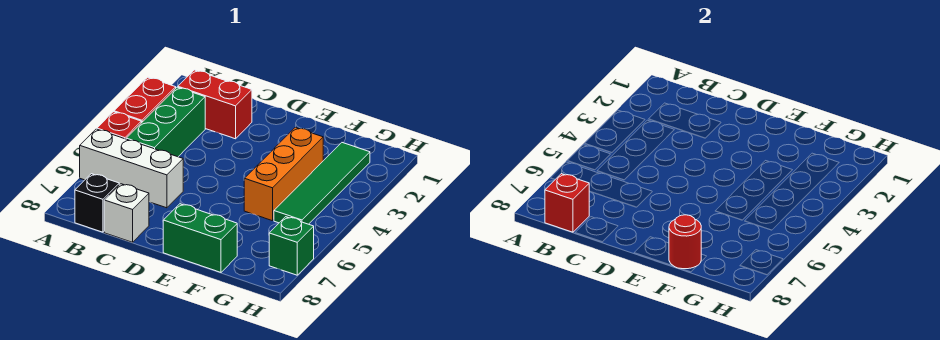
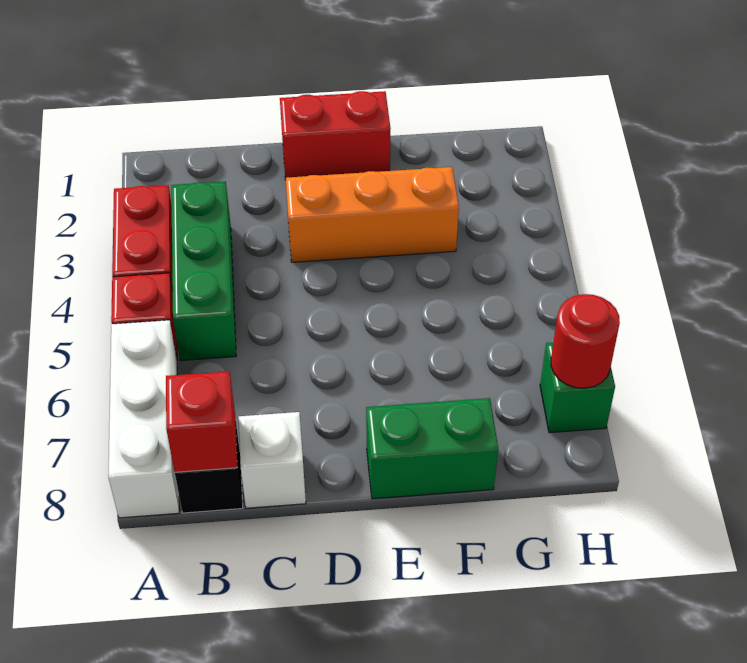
white 1x3 brick [80,129,183,208] -> white 1x3 brick turned to [108,320,179,518]
red 1x2 brick [178,70,252,139] -> red 1x2 brick moved to [280,91,391,180]
orange 1x3 brick [244,127,323,221] -> orange 1x3 brick turned to [286,167,459,262]
red 1x1 round brick [669,215,701,269] -> red 1x1 round brick moved to [551,294,620,388]
green 1x4 tile [274,143,370,224] -> none

